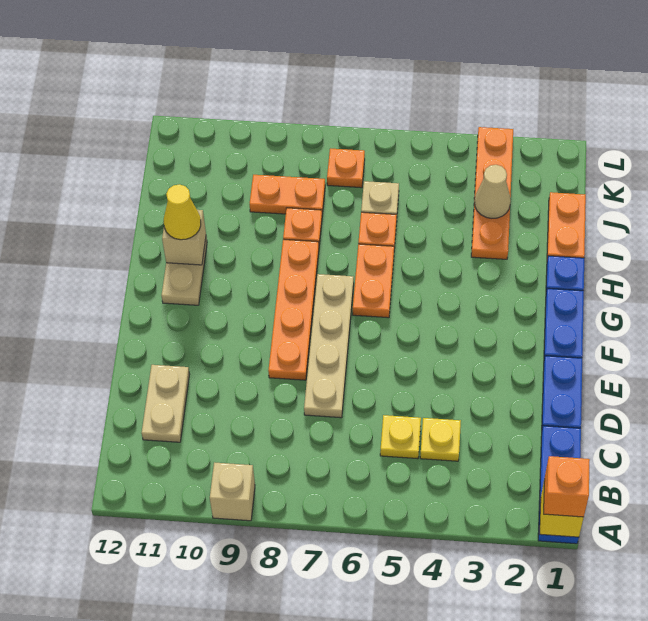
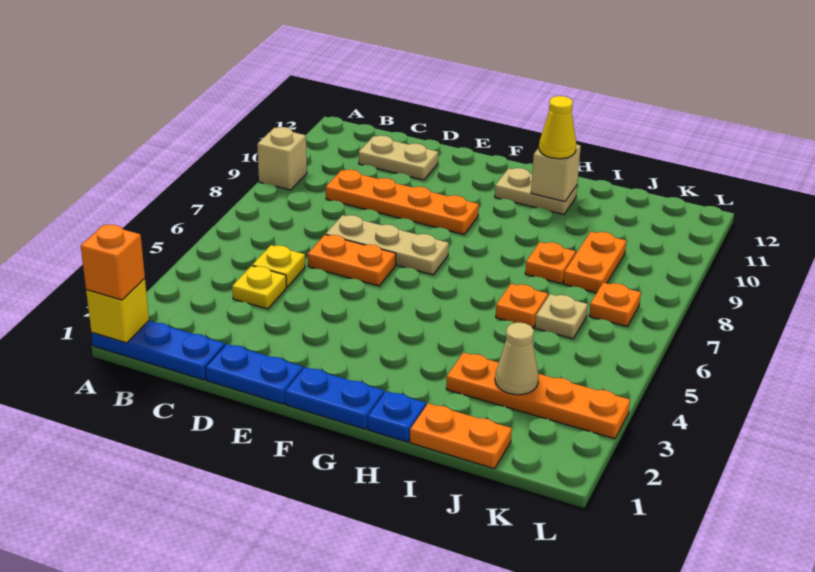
tan 1x4 plate [304,274,354,418] -> tan 1x3 plate [326,215,449,275]
orange 1x4 plate [268,239,319,380] -> orange 1x4 plate moved to [326,170,479,234]
orange 1x2 plate [353,244,394,318] -> orange 1x2 plate moved to [308,235,396,286]

